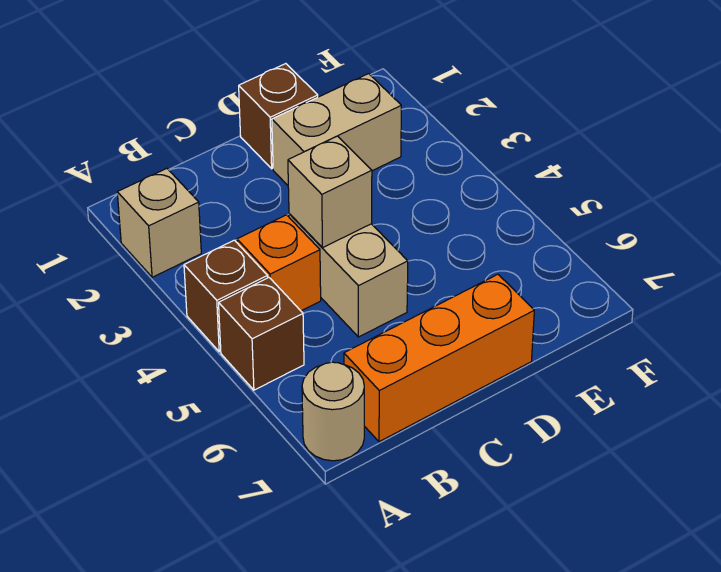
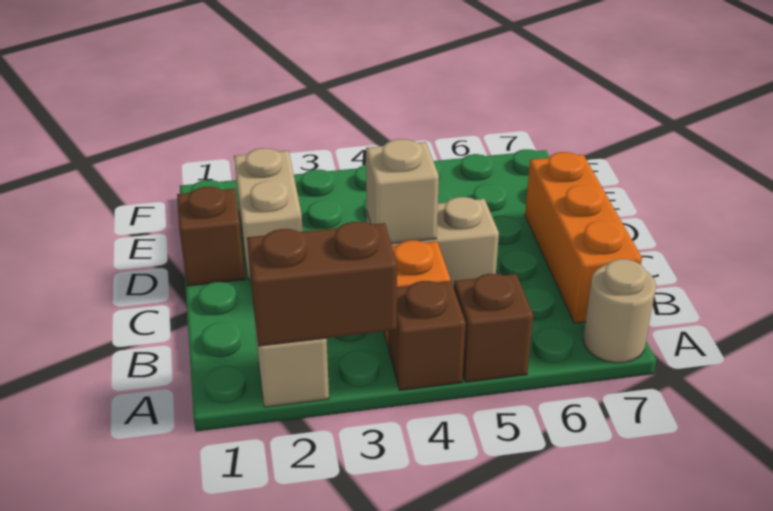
none -> brown 1x2 brick [247,222,397,346]

